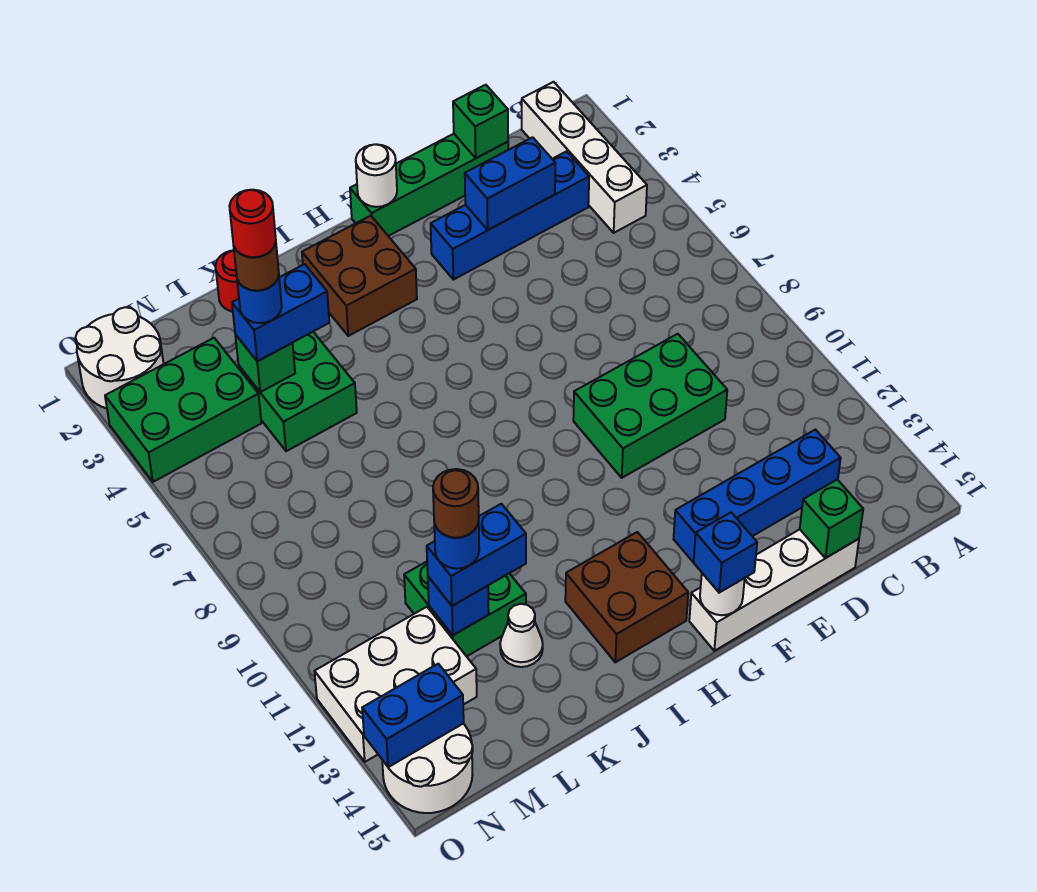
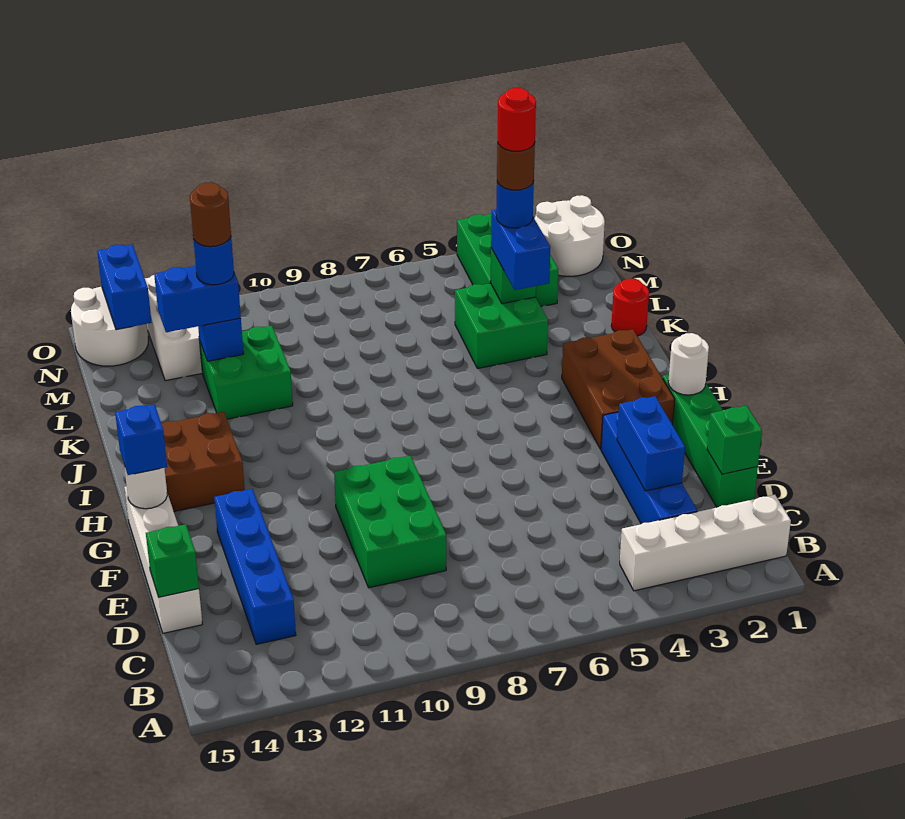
brown 2x2 brick [302,216,417,336] -> brown 2x3 brick [562,329,675,449]
blue 1x2 brick [427,504,526,606] -> blue 1x2 brick turned to [154,266,241,332]
white 1x1 cone [500,604,543,667] -> none

